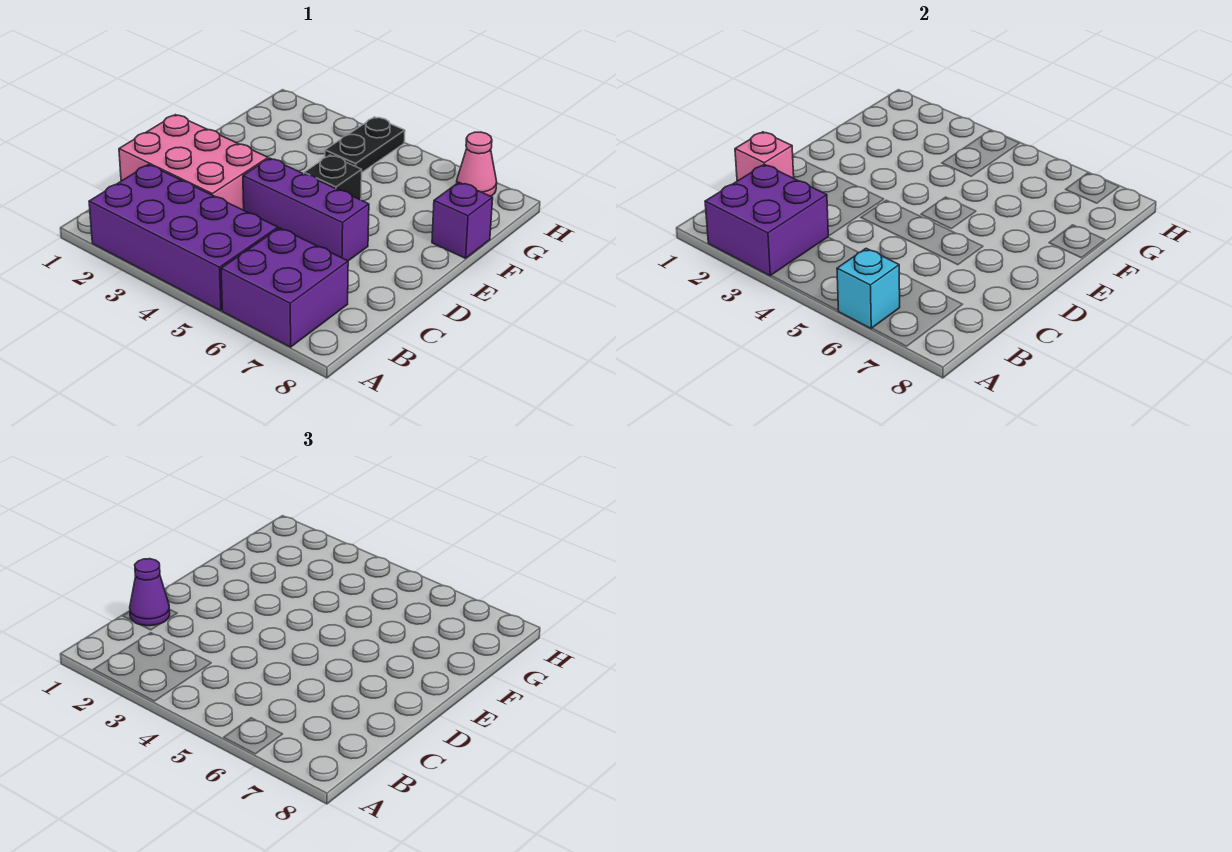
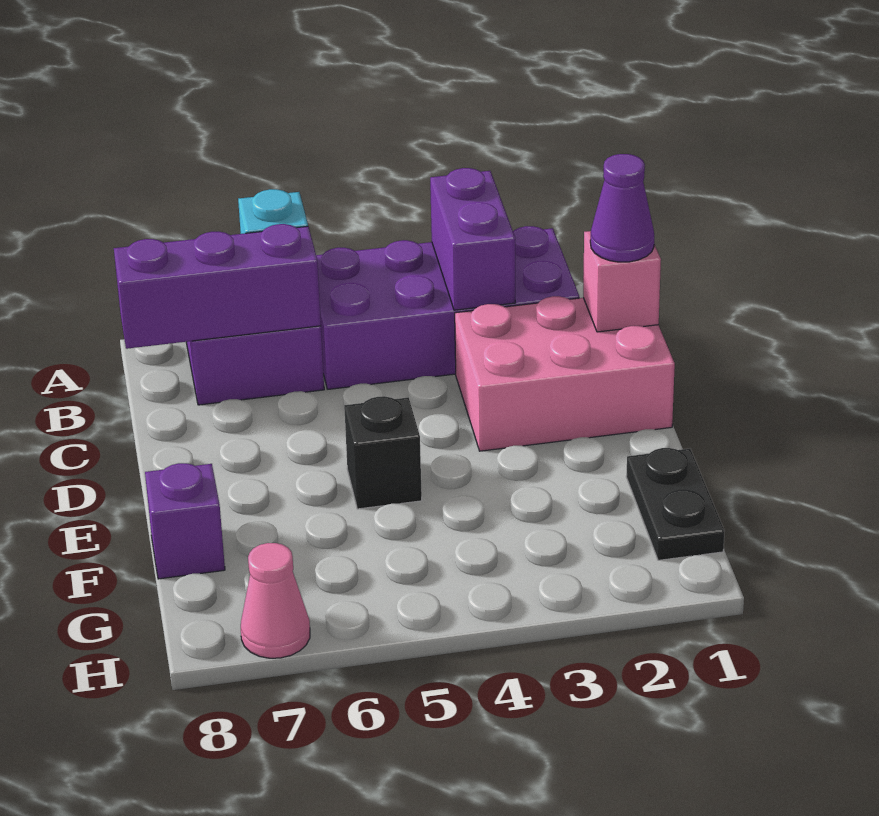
purple 2x2 brick [705,164,828,276] -> purple 1x2 brick [430,168,515,310]
purple 1x3 brick [243,158,369,261] -> purple 1x3 brick moved to [114,224,321,349]
black 1x2 plate [325,117,405,172] -> black 1x2 plate moved to [626,448,724,560]

